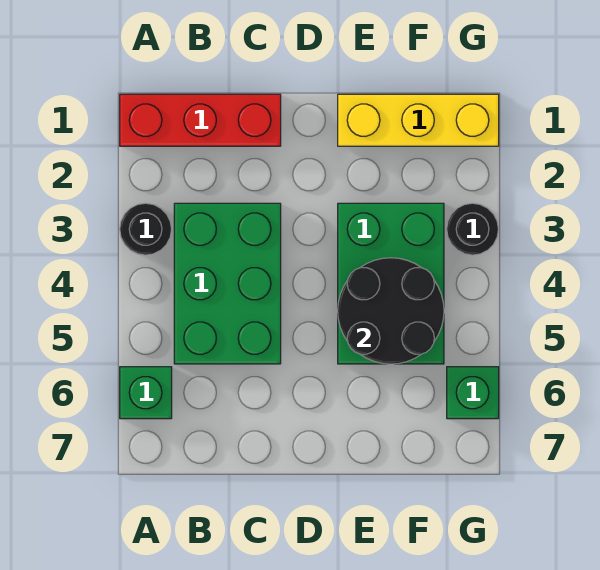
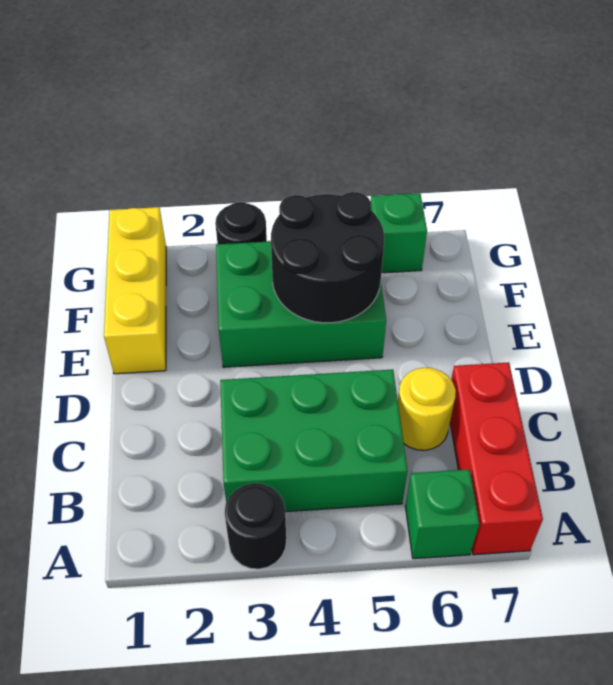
red 1x3 brick [120,94,281,146] -> red 1x3 brick moved to [450,362,543,555]
none -> yellow 1x1 round brick [398,368,456,450]

